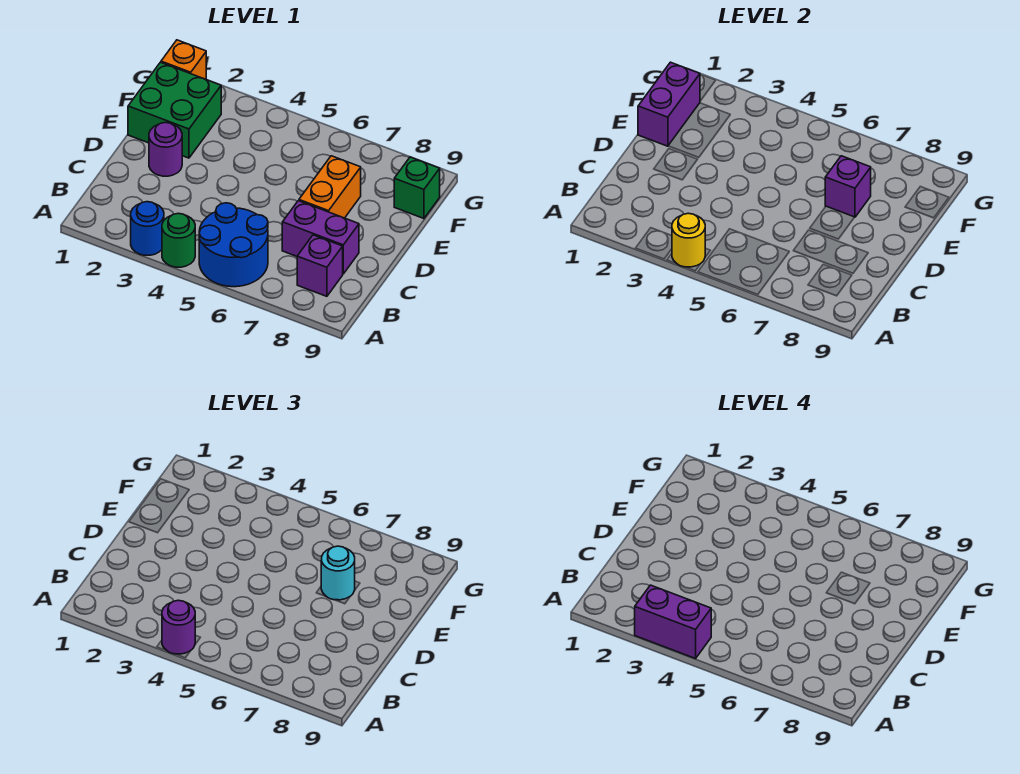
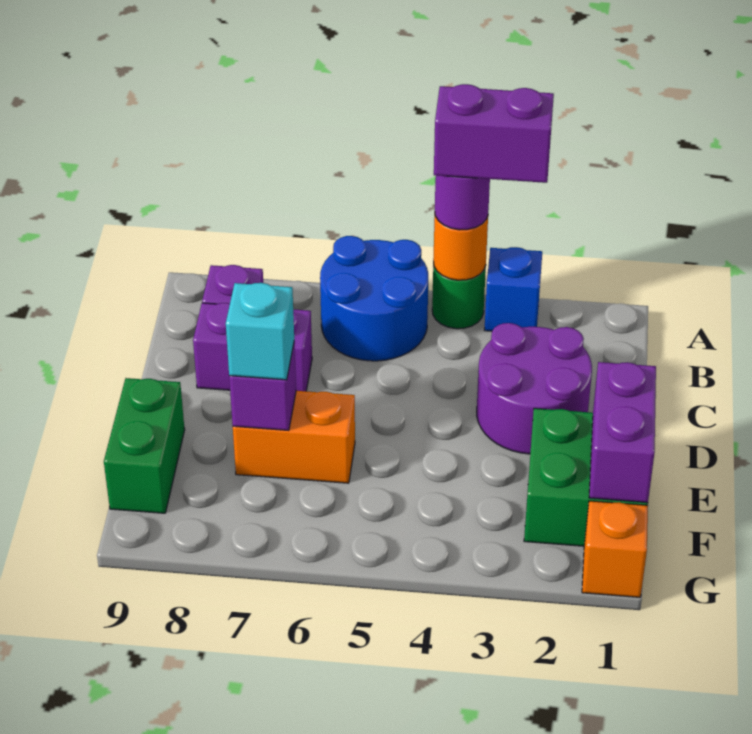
blue 1x1 round brick [131,202,164,255] -> blue 1x1 brick [484,247,542,331]
yellow 1x1 round brick [672,213,705,267] -> orange 1x1 round brick [433,216,488,280]
purple 1x1 round brick [149,122,182,176] -> purple 2x2 round brick [477,323,592,454]
orange 1x2 brick [299,156,361,218] -> orange 1x2 brick turned to [233,391,355,483]
cyan 1x1 round brick [321,546,355,600] -> cyan 1x1 brick [226,283,294,380]
green 1x1 brick [394,157,440,219] -> green 1x2 brick [104,378,185,513]

